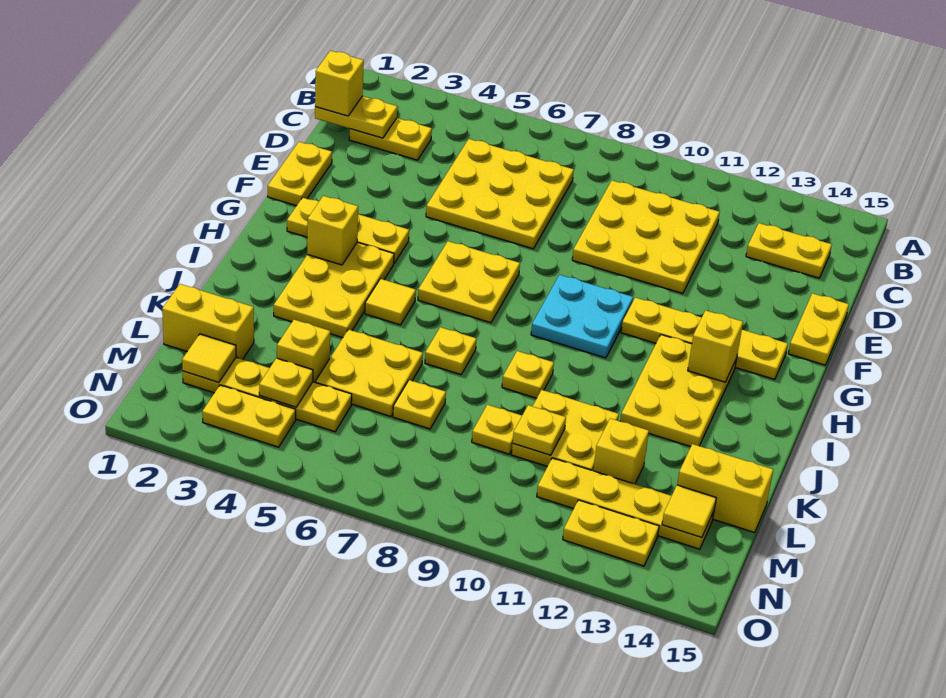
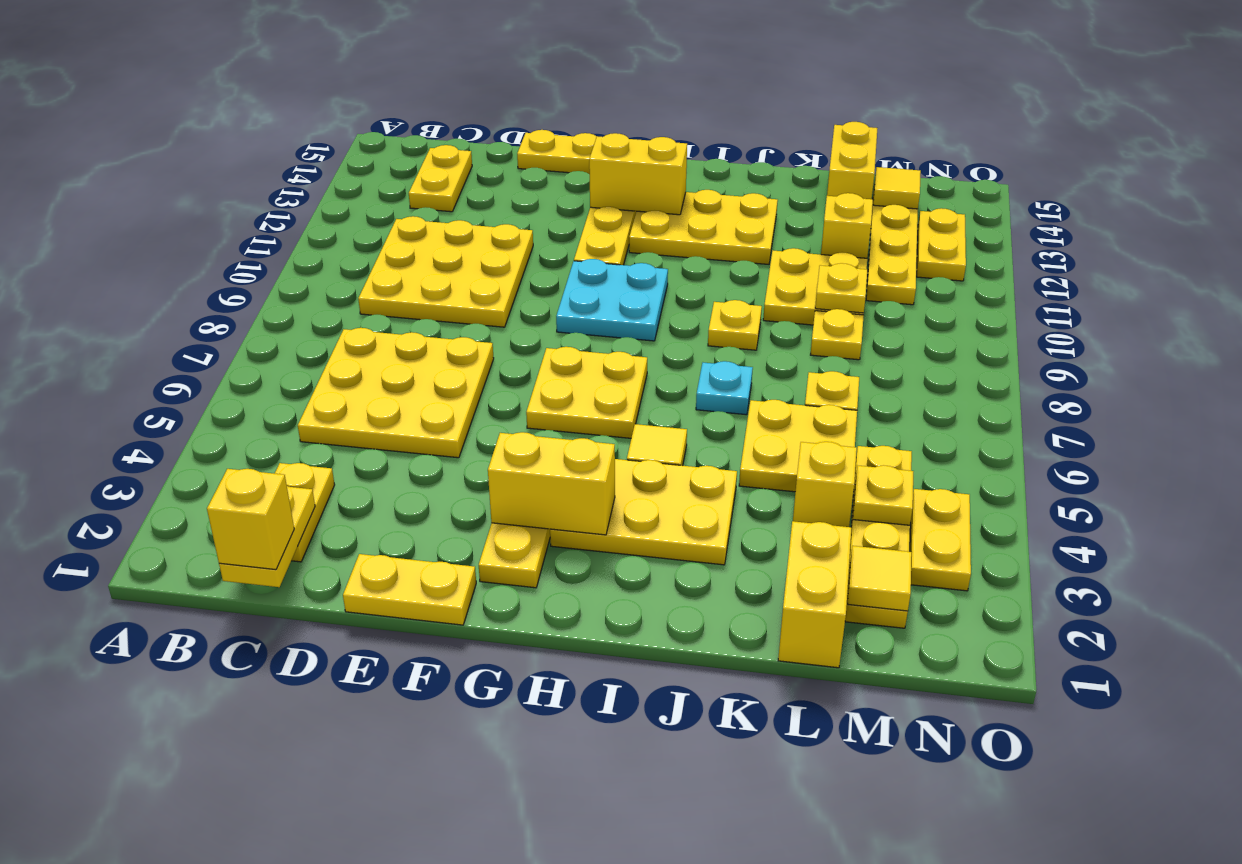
yellow 1x1 brick [307,196,358,265] -> yellow 1x2 brick [488,432,615,535]
yellow 1x1 brick [688,310,743,382] -> yellow 1x2 brick [589,133,687,215]
yellow 1x1 plate [425,327,477,375] -> cyan 1x1 plate [696,361,753,415]

